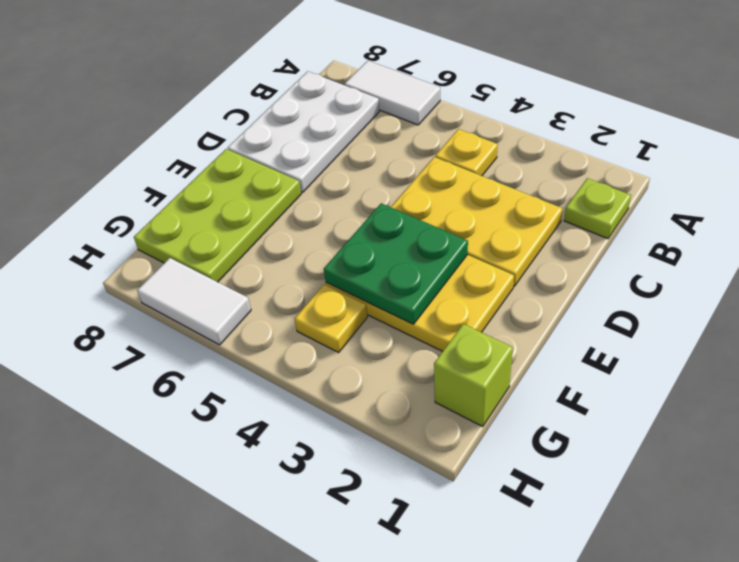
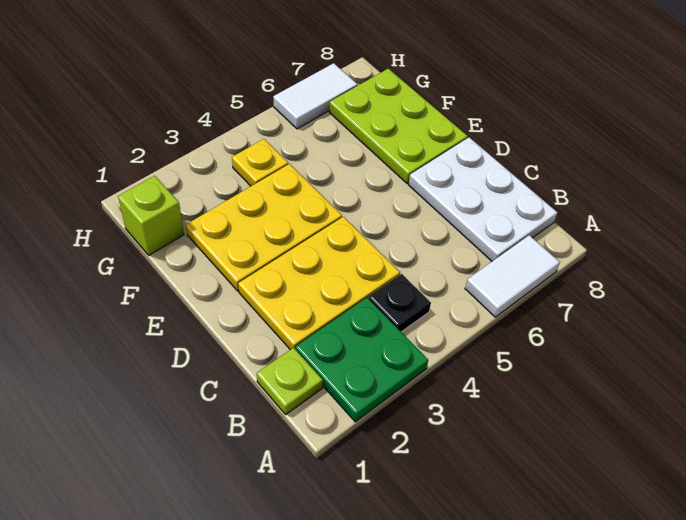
yellow 1x1 plate [435,129,498,176] -> black 1x1 plate [369,274,431,332]
green 2x2 plate [324,203,468,324] -> green 2x2 plate moved to [296,298,428,422]

